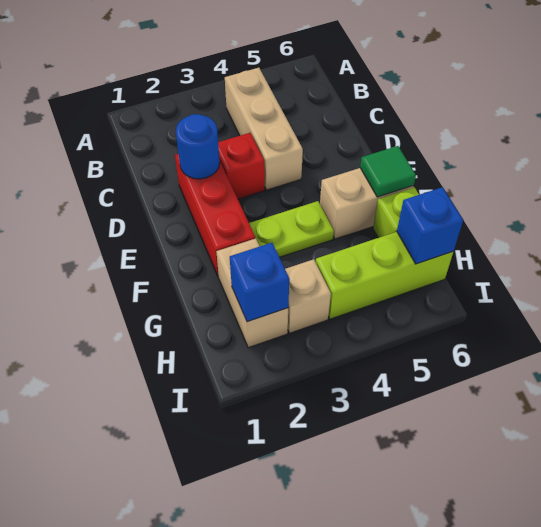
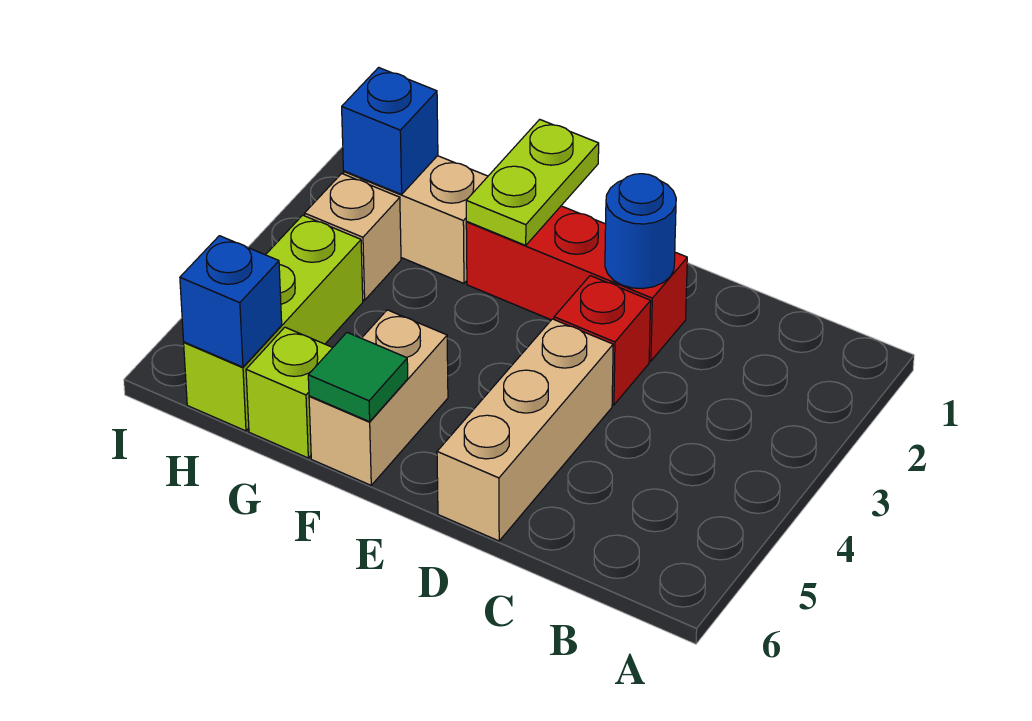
tan 1x3 brick [225,68,303,190] -> tan 1x3 brick turned to [437,319,613,541]
lime 1x2 plate [249,201,334,257] -> lime 1x2 plate moved to [466,119,599,245]

